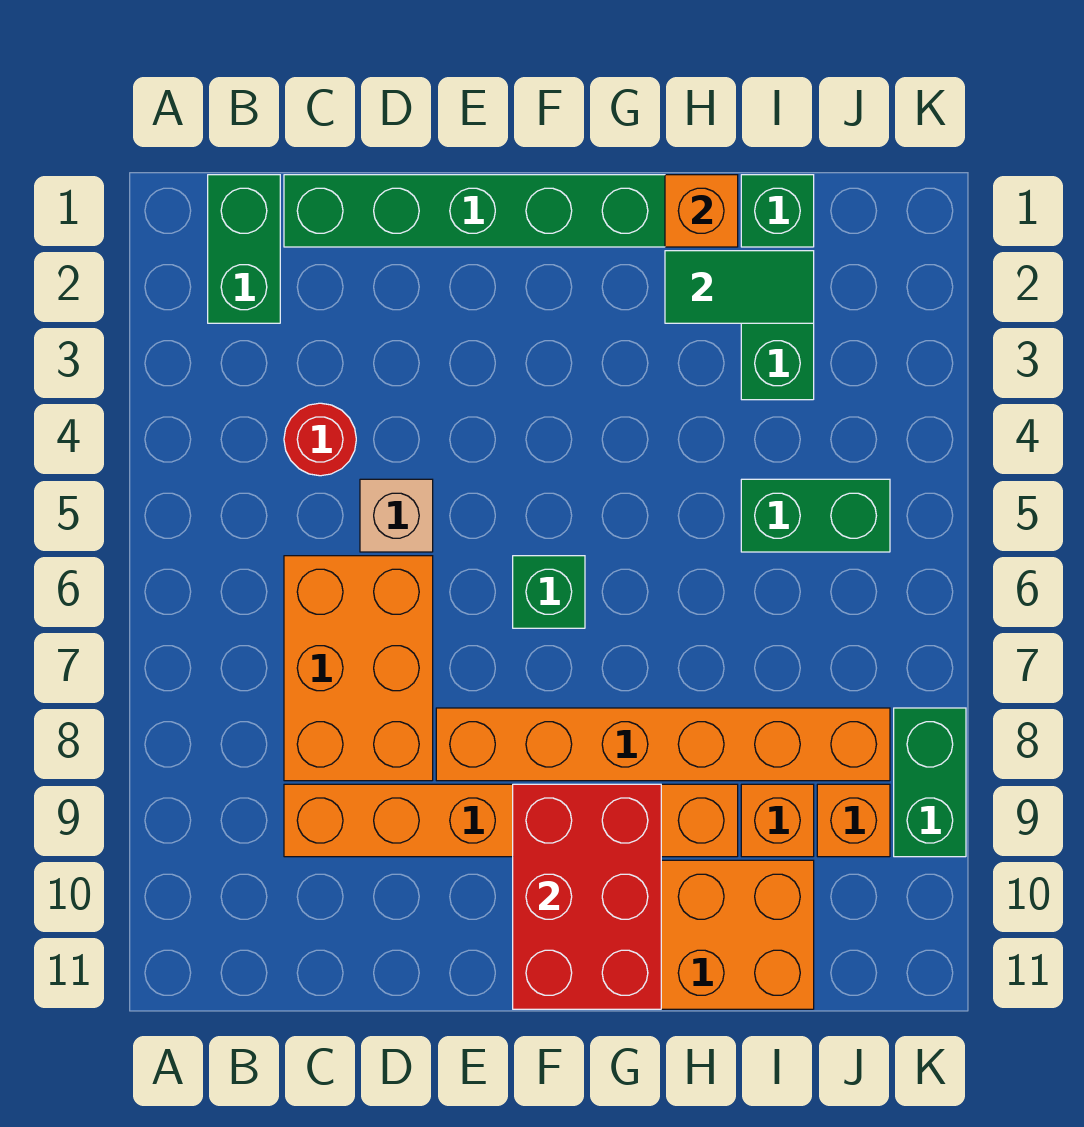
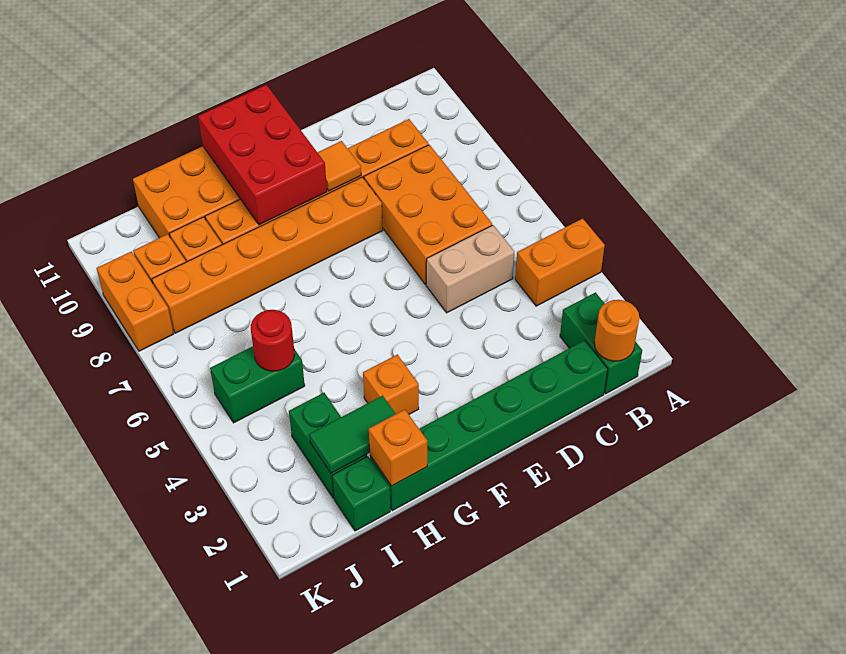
none -> orange 1x2 brick [515,219,605,306]
none -> orange 1x1 round brick [594,300,639,361]
red 1x1 round brick [284,403,356,476] -> red 1x1 round brick moved to [251,310,295,371]
tan 1x1 brick [360,479,433,552] -> tan 1x2 brick [426,225,514,313]
none -> orange 1x1 tile [317,141,361,191]
green 1x1 brick [513,556,585,628] -> none
none -> orange 1x1 brick [363,354,419,414]
green 1x2 brick [894,708,966,857] -> orange 1x2 brick [97,252,173,351]

